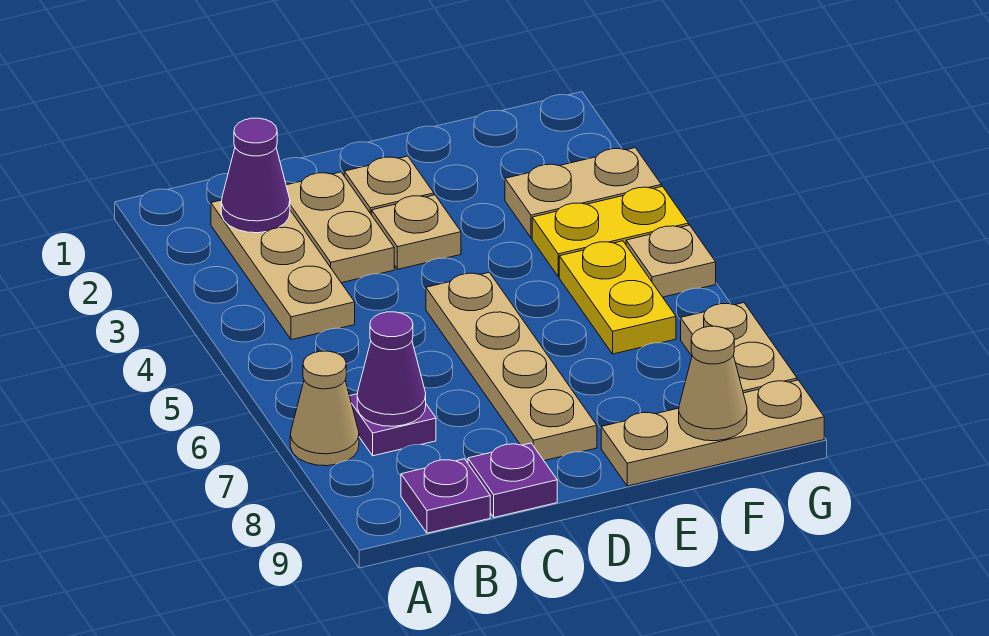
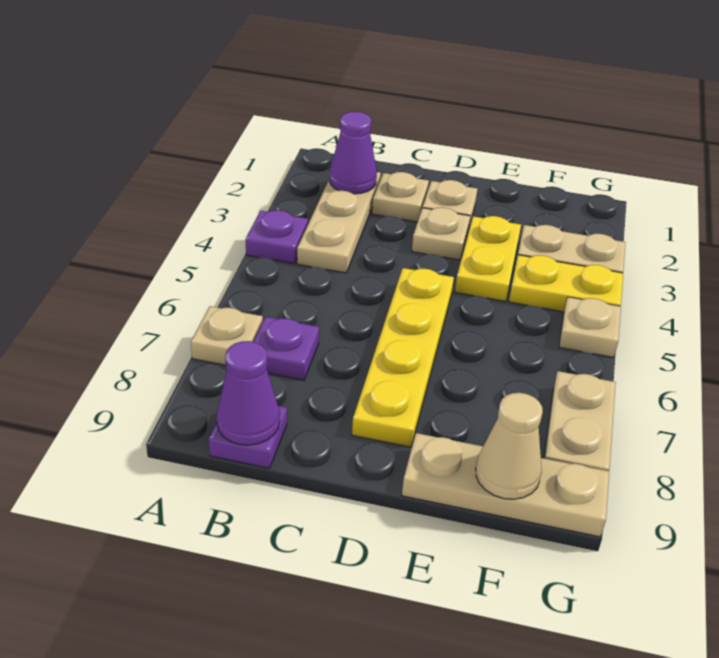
tan 1x1 cone [290,351,359,466] -> tan 1x1 plate [191,306,263,365]
purple 1x1 cone [357,312,426,426] -> purple 1x1 cone moved to [217,341,280,445]
tan 1x2 plate [286,172,394,283] -> tan 1x1 plate [372,172,429,222]
purple 1x1 plate [468,443,557,517] -> purple 1x1 plate moved to [246,210,308,264]
tan 1x4 plate [426,272,597,461] -> yellow 1x4 plate [352,268,454,447]
yellow 1x2 plate [559,241,676,354] -> yellow 1x2 plate moved to [455,216,521,302]

